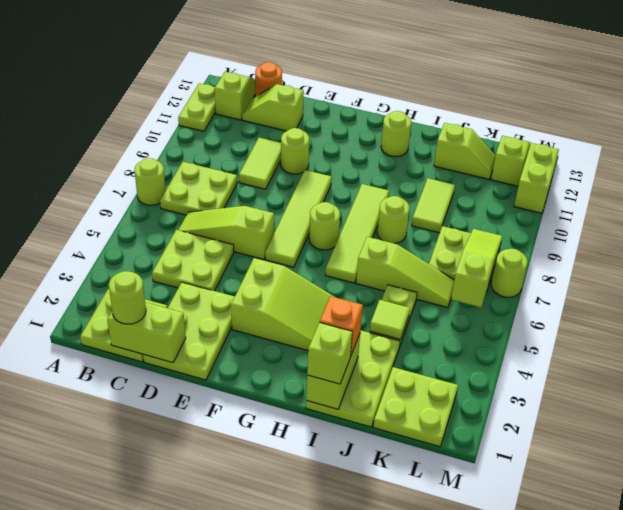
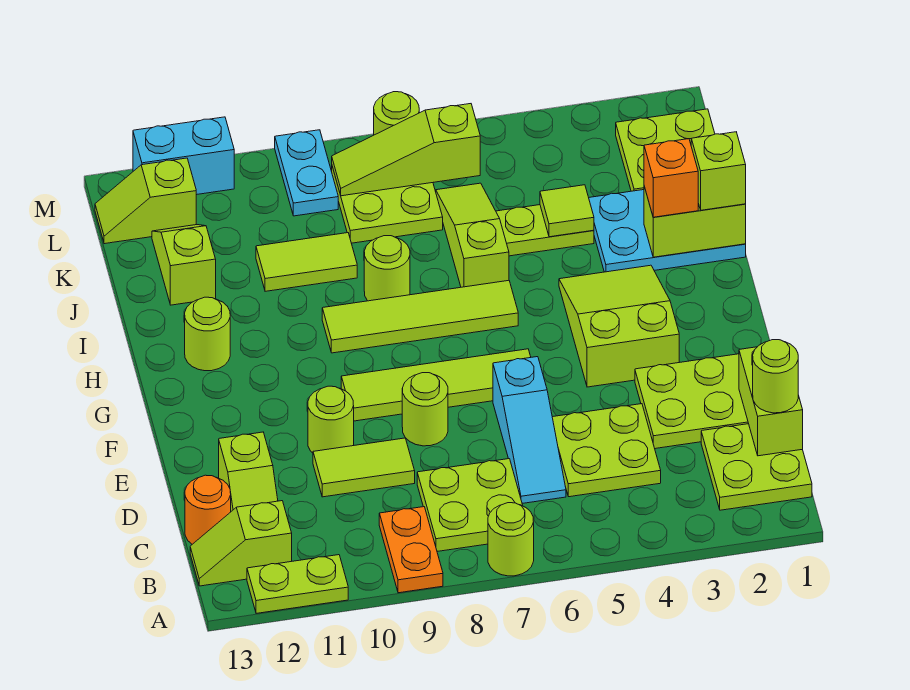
none -> orange 1x2 plate [379,507,443,593]
lime 1x3 slope [179,206,274,259] -> cyan 1x3 slope [493,357,566,503]
lime 1x1 round brick [309,202,340,250] -> lime 1x1 round brick moved to [402,373,448,446]
lime 2x3 plate [306,331,400,427] -> cyan 2x3 plate [589,190,746,272]
none -> cyan 1x2 plate [275,130,338,216]
lime 1x2 brick [514,143,559,213] -> cyan 1x2 brick [133,117,234,195]

